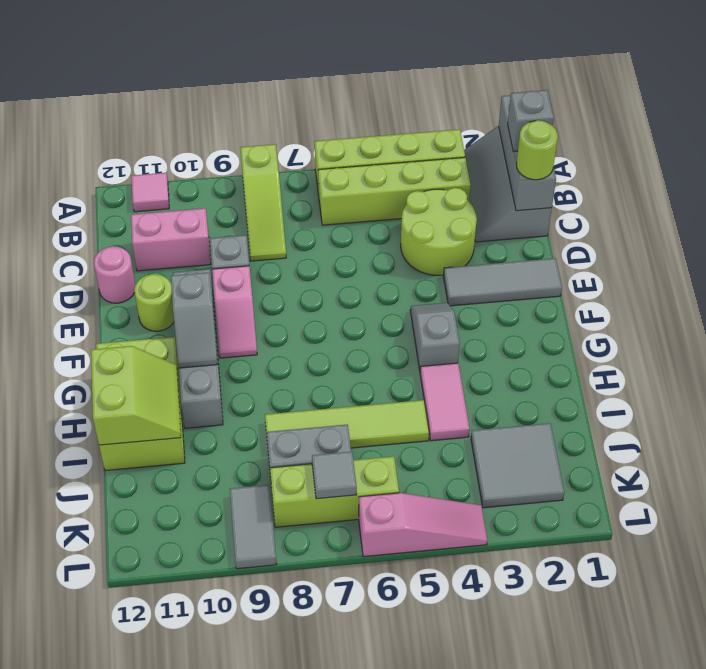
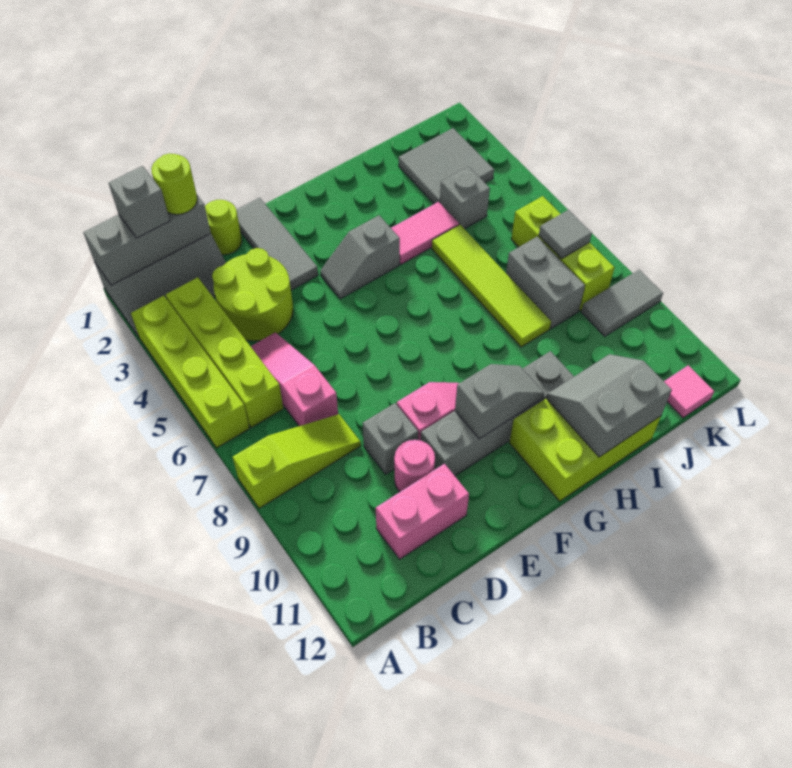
pink 1x1 tile [131,173,169,212] -> pink 1x1 tile moved to [664,365,714,418]
pink 1x2 brick [131,208,211,271] -> pink 1x2 brick turned to [376,464,469,559]
pink 1x1 round brick [94,246,135,303] -> pink 1x1 round brick moved to [394,440,435,492]
lime 1x1 round brick [134,274,174,331] -> lime 1x1 round brick moved to [205,200,242,255]
lime 2x2 slope [91,346,181,445] -> grey 2x2 slope [546,354,672,457]
none -> grey 1x1 brick [440,167,490,229]
pink 1x3 slope [359,493,487,557] -> pink 1x3 slope moved to [251,332,338,426]

